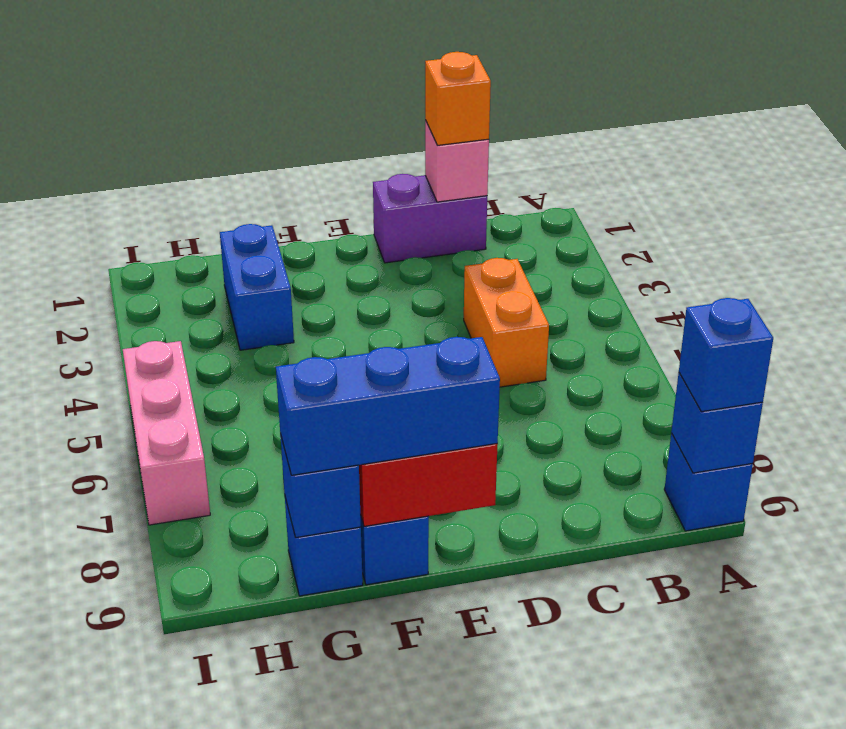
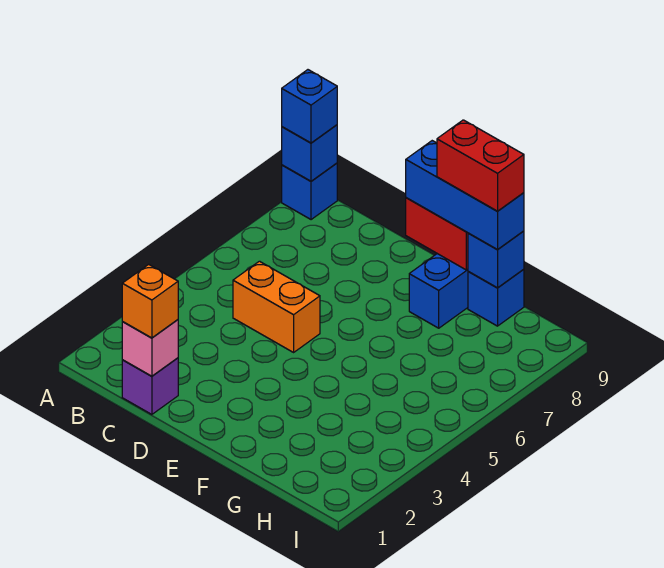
purple 1x2 brick [373,174,487,263] -> purple 1x1 brick [122,358,178,414]
orange 1x2 brick [464,258,549,387] -> orange 1x2 brick turned to [233,261,320,352]
none -> red 1x2 brick [437,120,524,211]
blue 1x2 brick [220,224,294,350] -> none
pink 1x3 brick [123,341,210,525] -> none

